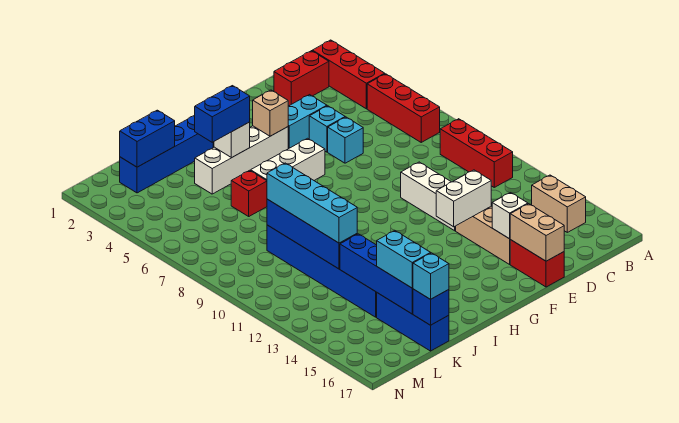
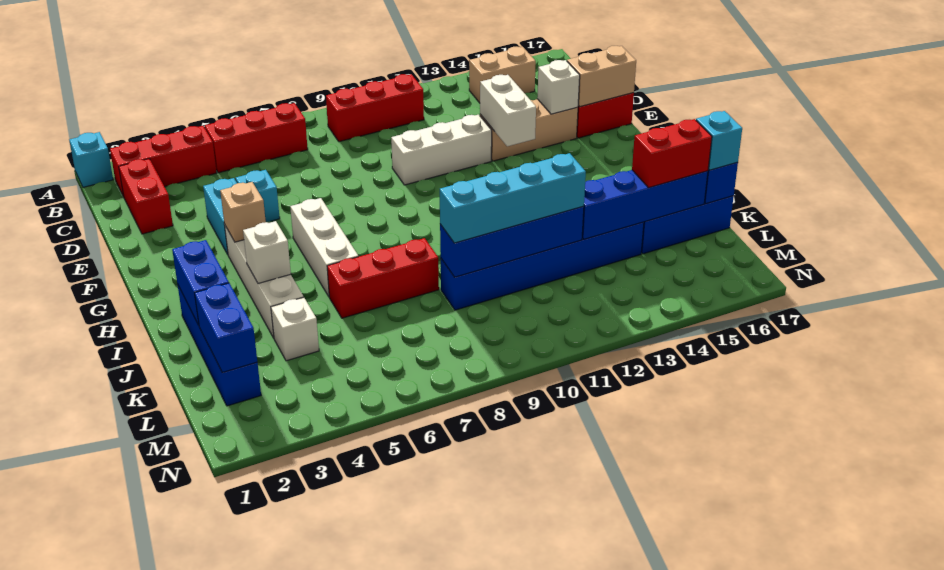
cyan 1x1 brick [328,117,363,163] -> cyan 1x1 brick moved to [69,132,113,187]
blue 1x2 brick [195,86,250,142] -> blue 1x2 brick moved to [172,240,229,325]
red 1x1 brick [231,170,267,216] -> red 1x3 brick [327,238,439,318]
none -> white 1x1 brick [271,297,319,361]
cyan 1x2 brick [377,231,431,288] -> red 1x2 brick [632,119,712,188]

